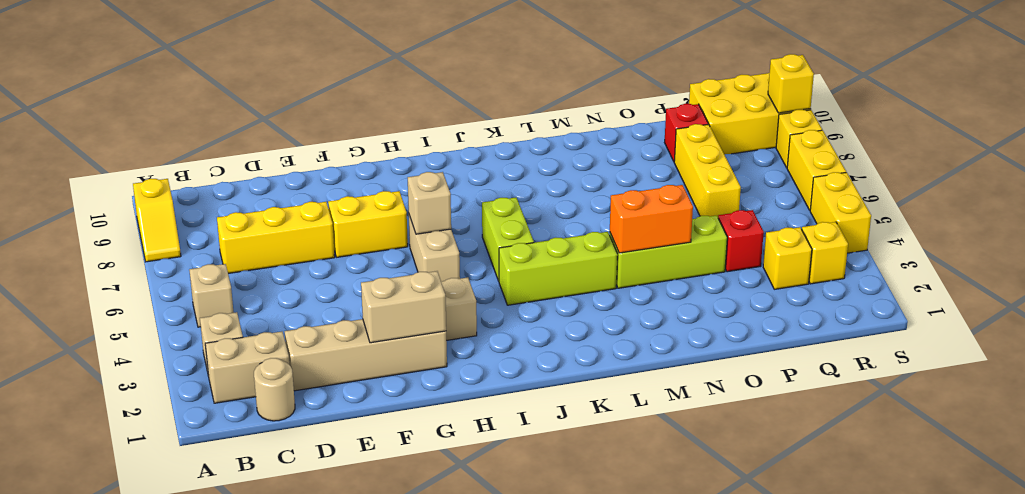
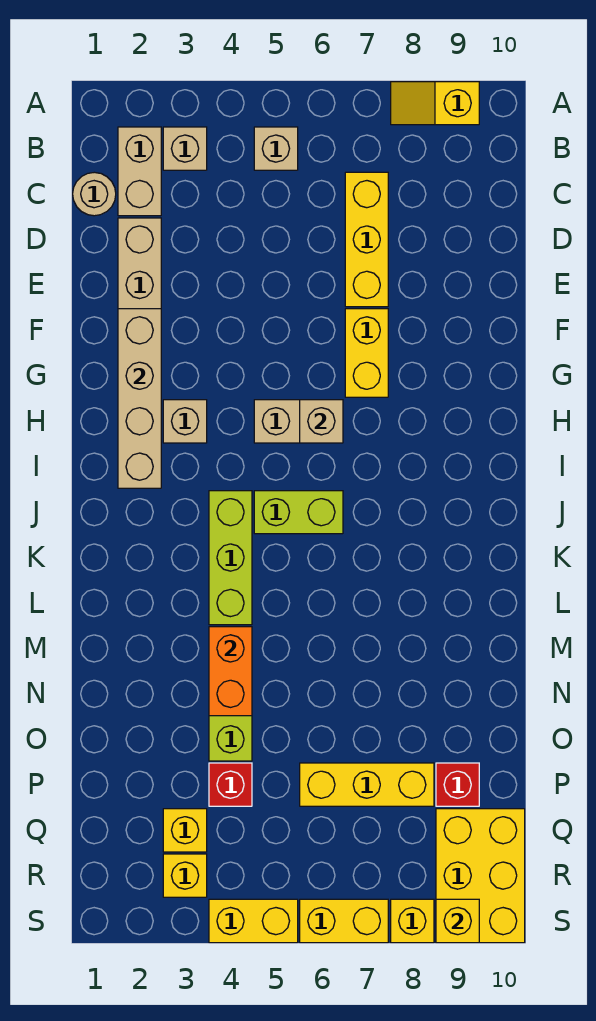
tan 1x2 brick [361,271,446,343] -> tan 1x4 brick [118,309,161,488]

